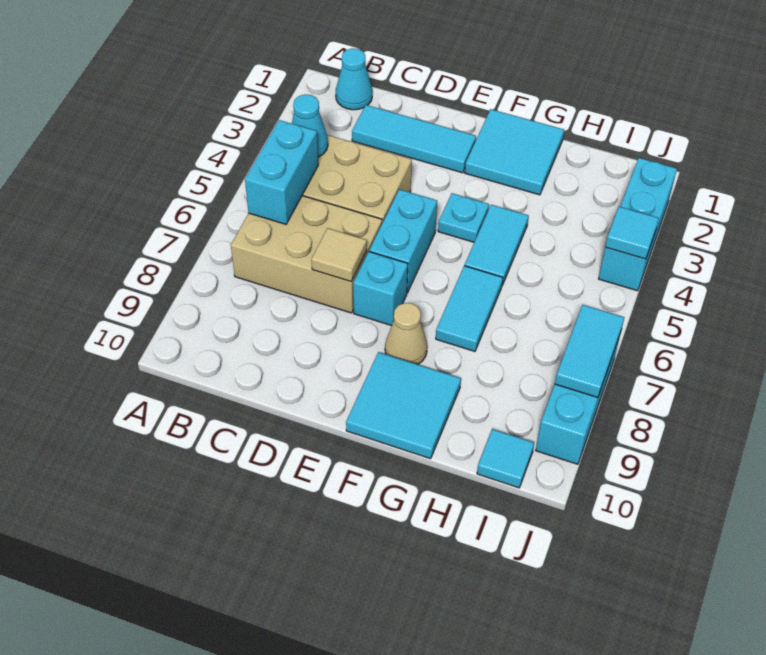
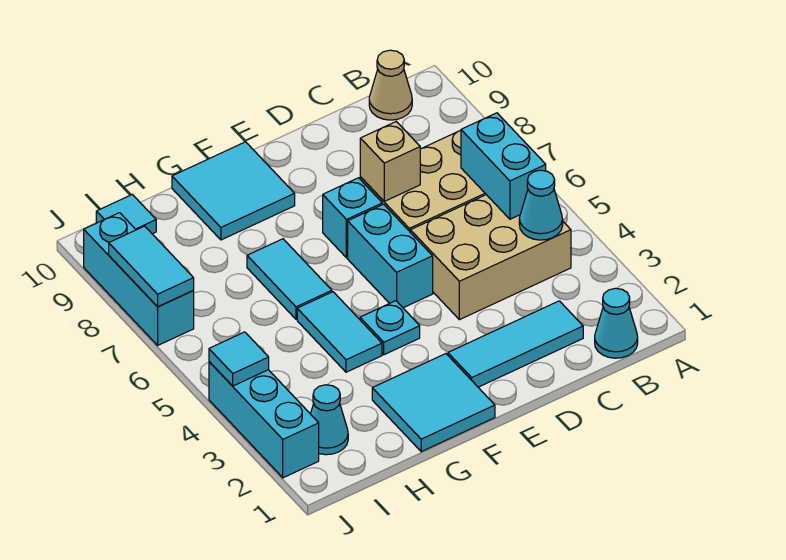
tan 1x1 tile [311,228,367,281] -> tan 1x1 brick [360,122,420,201]
tan 1x1 cone [385,303,427,364] -> tan 1x1 cone moved to [369,50,412,120]
none -> cyan 1x1 cone [310,385,348,455]

